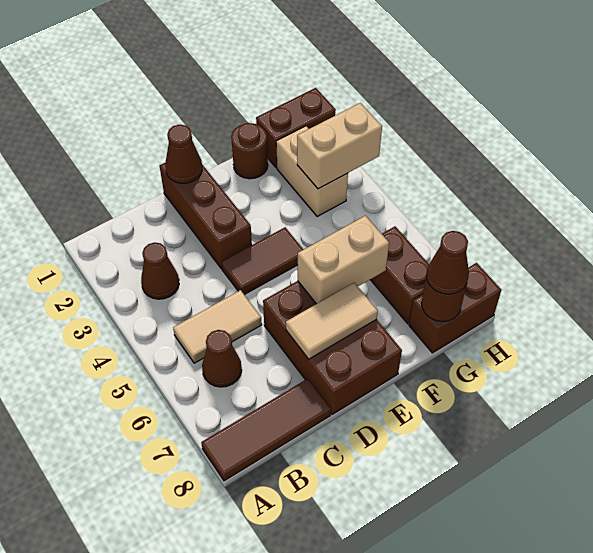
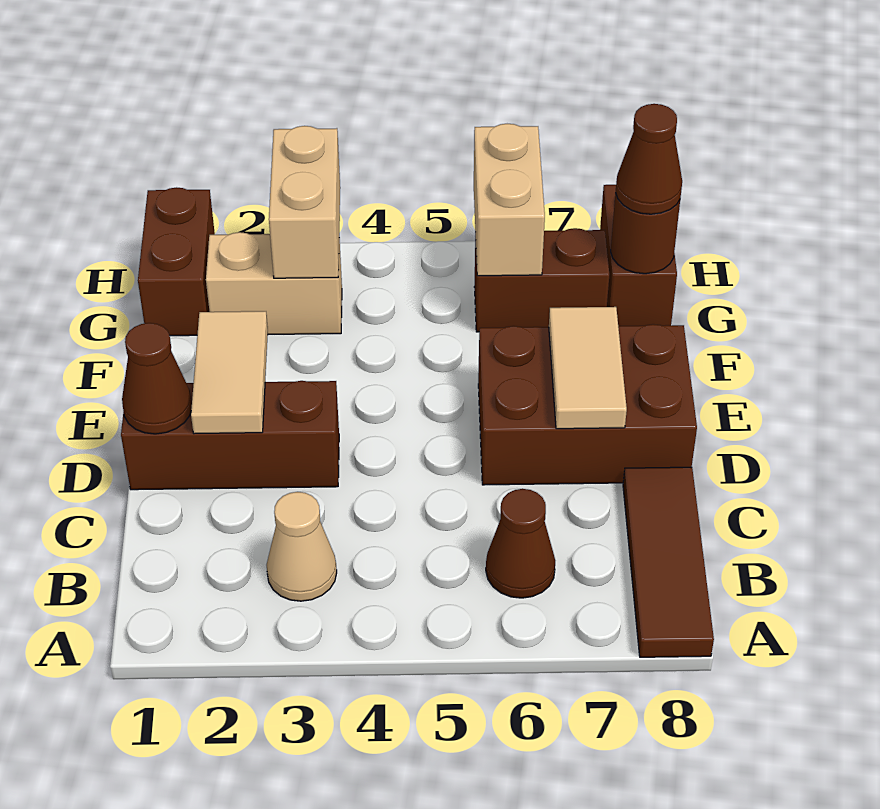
brown 1x1 cone [141,242,179,299] -> tan 1x1 cone [267,492,337,601]
tan 1x2 tile [173,290,262,363] -> tan 1x2 tile moved to [191,311,268,434]
brown 1x2 tile [221,227,304,295] -> none
tan 1x2 brick [298,216,389,304] -> tan 1x2 brick moved to [474,124,545,276]
brown 1x1 round brick [231,123,268,179] -> none

